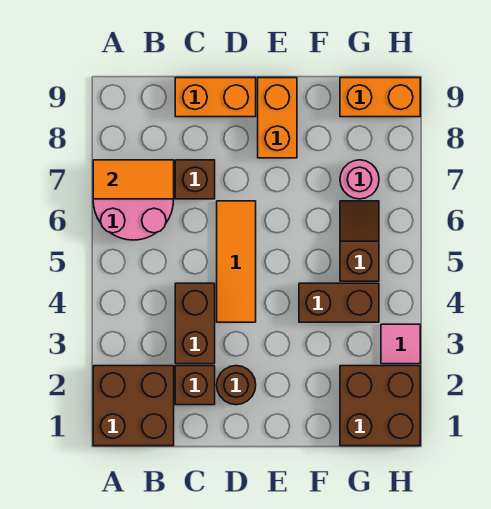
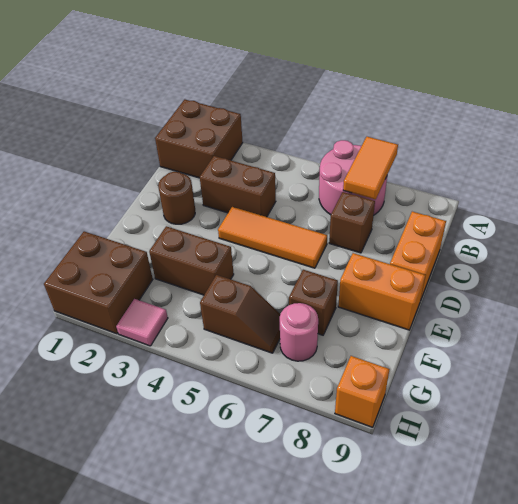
brown 1x1 brick [175,366,215,405] -> brown 1x1 brick moved to [289,270,338,335]
brown 1x2 brick [299,283,379,322] -> brown 1x2 brick turned to [149,226,234,295]
orange 1x2 brick [340,78,420,117] -> orange 1x1 brick [335,356,390,427]

